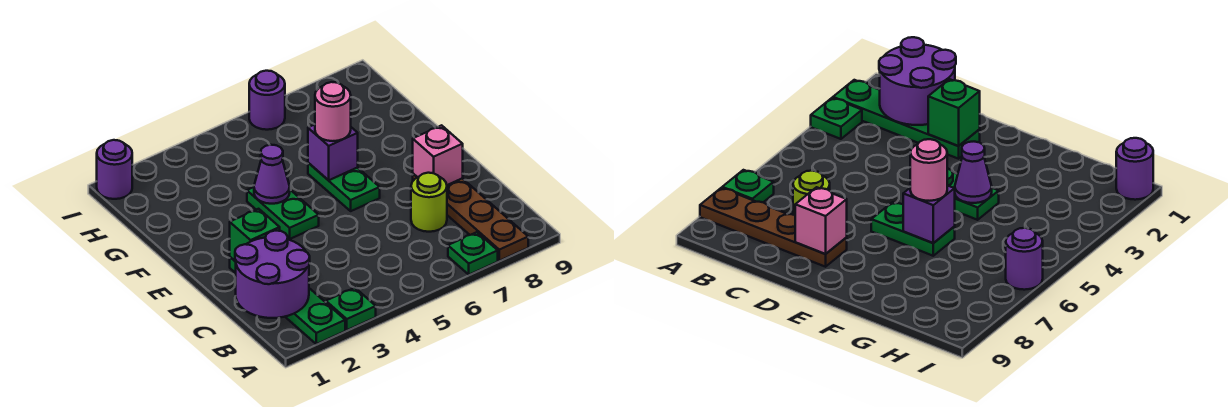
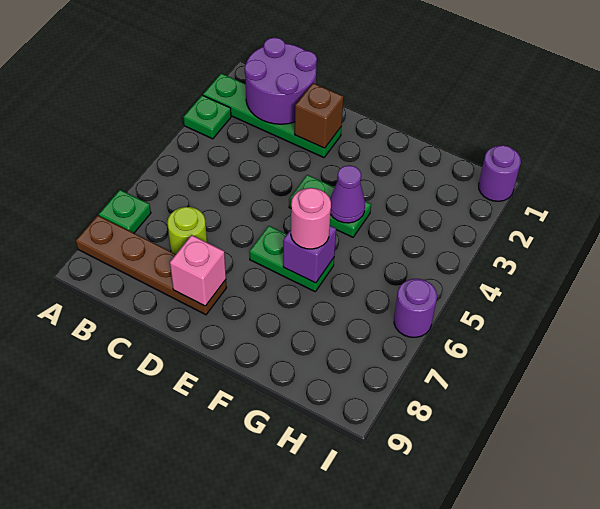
green 1x1 brick [230,209,280,261] -> brown 1x1 brick [295,83,344,148]

